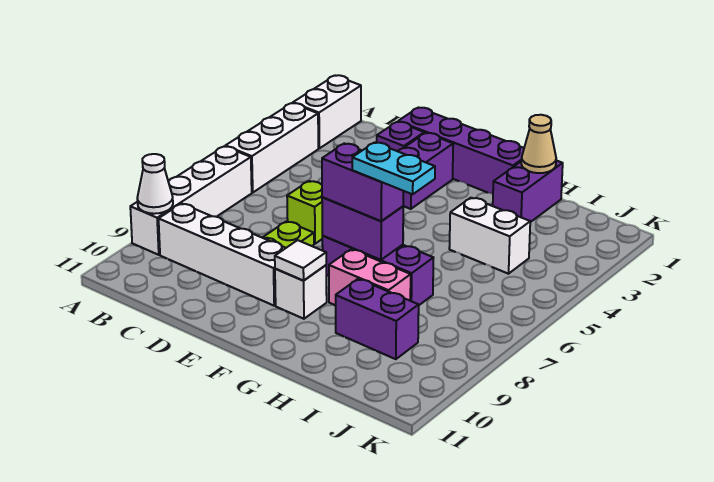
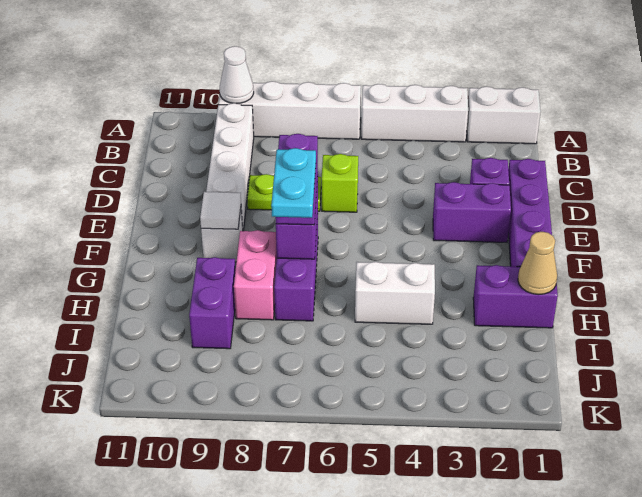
white 1x2 brick [449,198,530,274] -> white 1x2 brick turned to [355,262,435,324]

